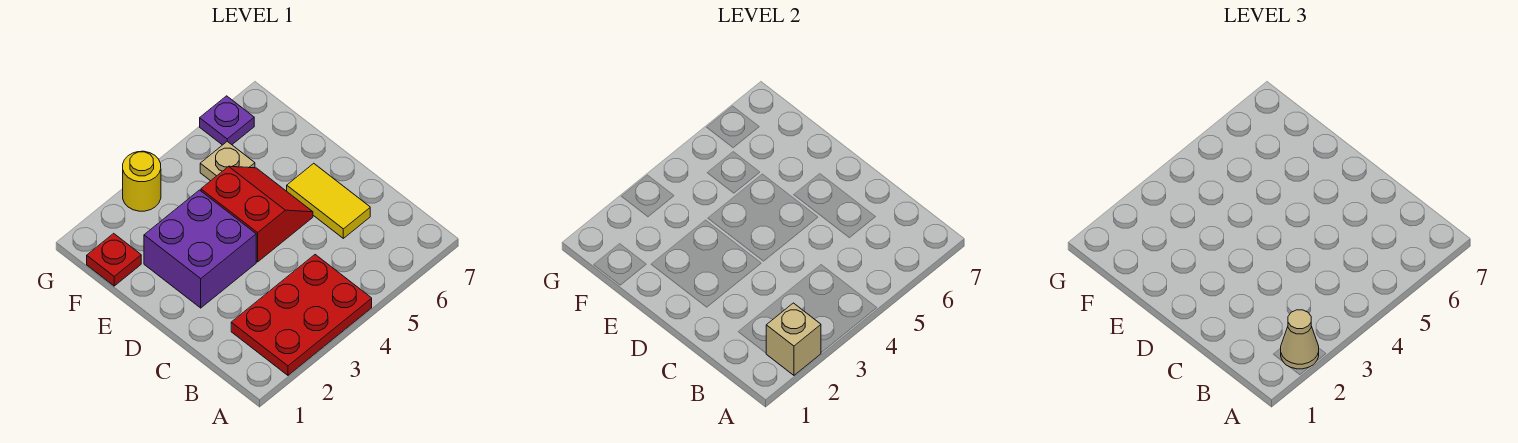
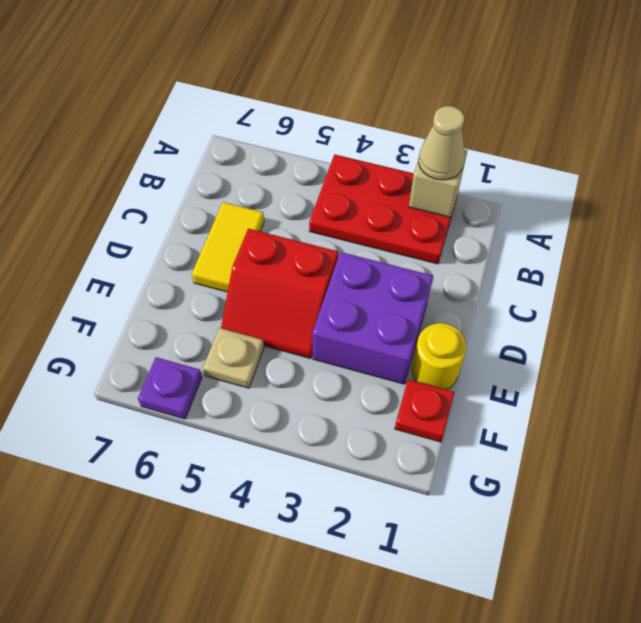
red 2x2 slope [201,166,313,262] -> red 2x2 slope turned to [221,229,338,359]
yellow 1x1 round brick [123,151,161,211] -> yellow 1x1 round brick moved to [412,323,466,390]

